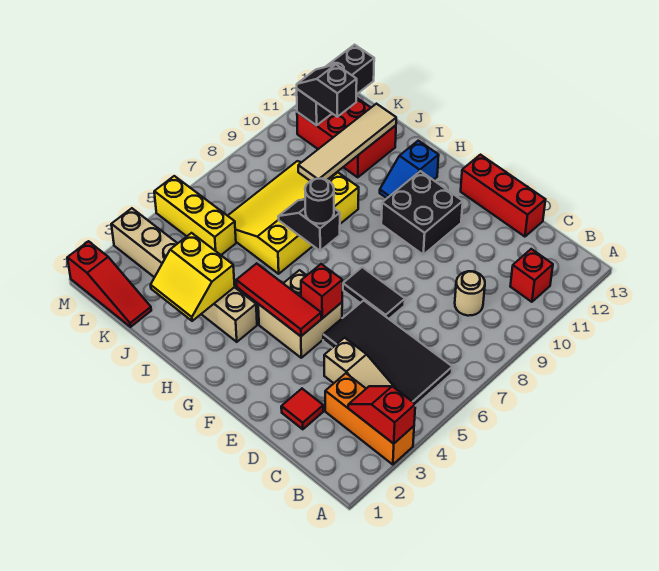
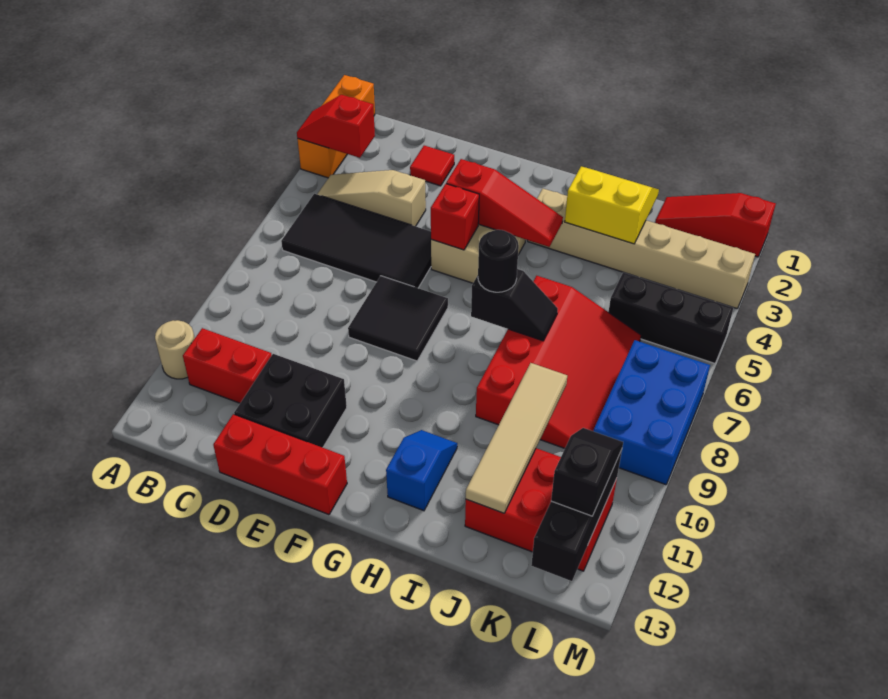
orange 1x3 brick [325,373,414,465] -> orange 1x3 brick turned to [297,75,375,178]
red 1x2 slope [348,386,415,444] -> red 1x2 slope turned to [297,95,375,158]
red 1x1 brick [510,249,553,302] -> red 1x2 brick [183,328,272,403]
tan 1x1 round brick [455,271,485,316] -> tan 1x1 round brick moved to [155,320,195,379]
black 1x2 tile [343,267,405,319] -> black 2x2 tile [348,276,448,361]
red 1x3 tile [236,263,321,336] -> red 1x3 slope [446,159,563,247]
black 2x2 brick [381,171,463,255] -> black 2x2 brick moved to [234,354,347,448]
yellow 3x4 slope [228,161,359,274] -> red 3x4 slope [476,276,641,448]
yellow 1x3 brick [154,176,236,255] -> black 1x3 brick [609,272,733,363]
black 1x2 slope [297,65,357,117] -> black 1x2 slope turned to [551,428,623,516]
none -> blue 2x3 brick [594,340,710,485]

